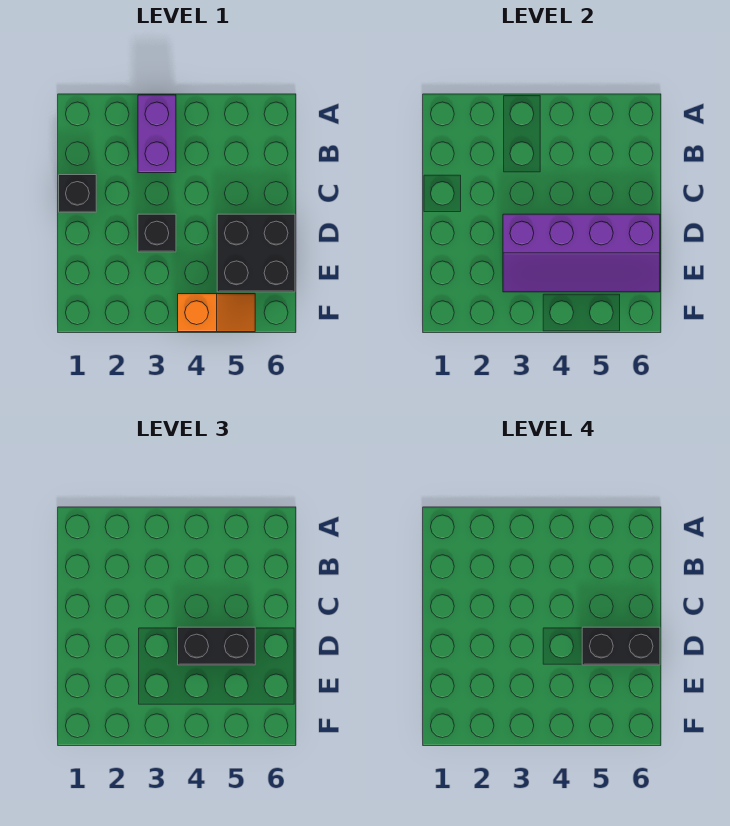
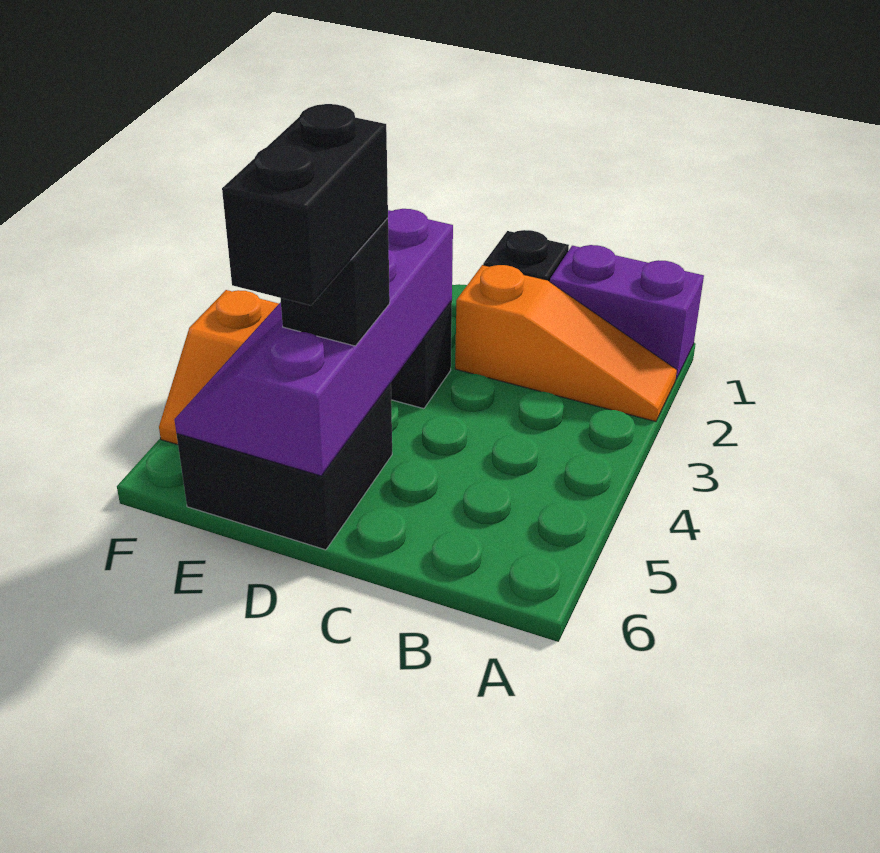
none -> orange 1x3 slope [455,265,677,421]
purple 1x2 brick [138,95,176,173] -> purple 1x2 brick moved to [550,245,704,379]
black 1x2 brick [178,627,255,665] -> black 1x1 brick [281,218,390,346]

